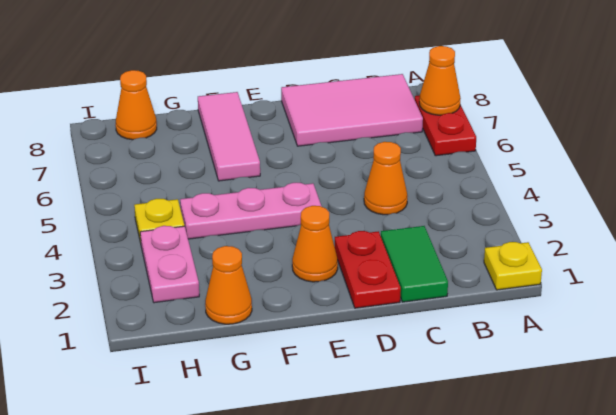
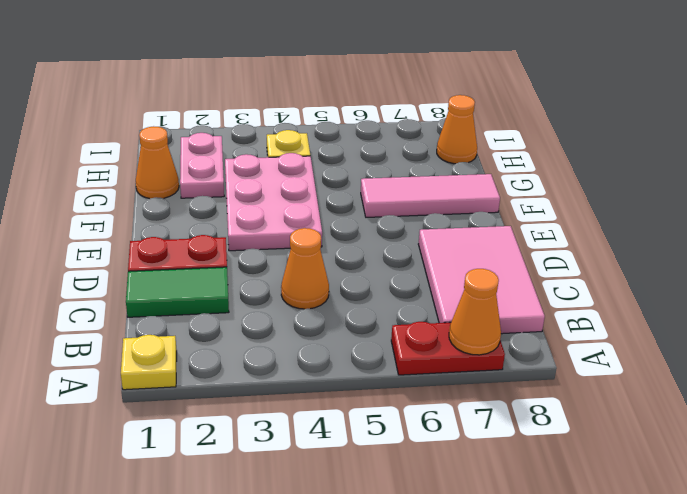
orange 1x1 cone [292,206,338,282] -> none
pink 1x3 plate [180,183,322,239] -> pink 2x3 plate [225,153,322,251]
pink 1x2 plate [140,226,199,303] -> pink 1x2 plate turned to [180,133,224,198]

